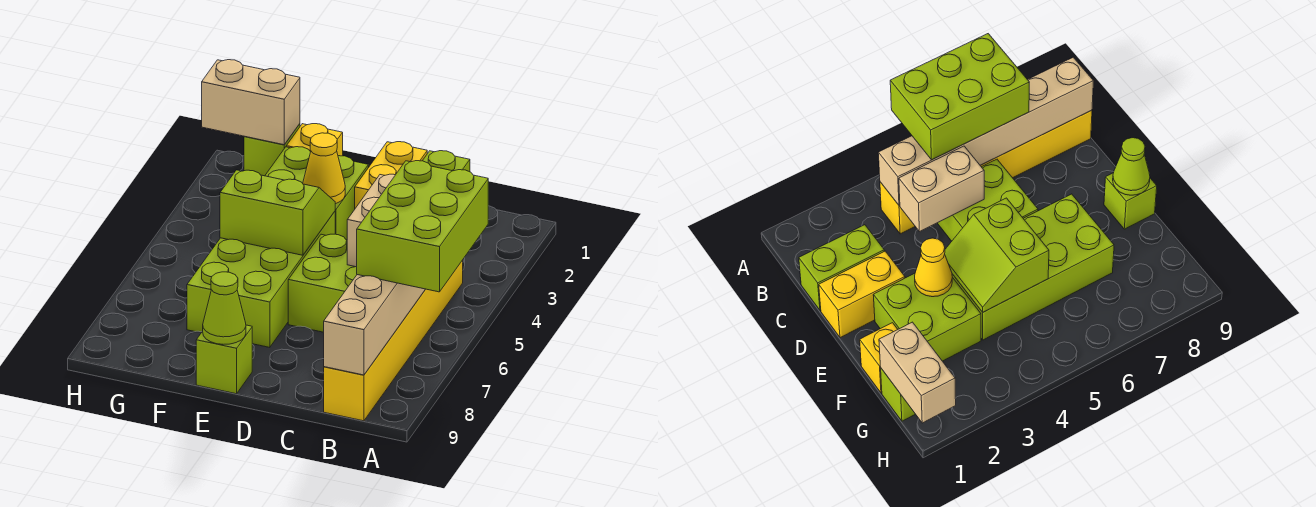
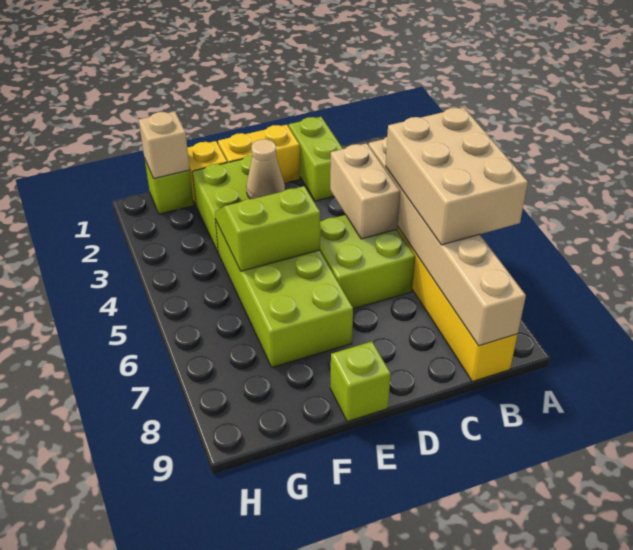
lime 2x3 brick [357,161,488,292] -> tan 2x3 brick [386,107,528,245]
yellow 1x2 brick [355,142,427,208] -> yellow 1x2 brick turned to [218,125,300,183]
yellow 1x1 cone [303,133,345,204] -> tan 1x1 cone [246,139,285,199]
lime 1x1 cone [203,272,246,344] -> none
tan 1x2 brick [202,60,300,145] -> tan 1x1 brick [139,112,190,179]

